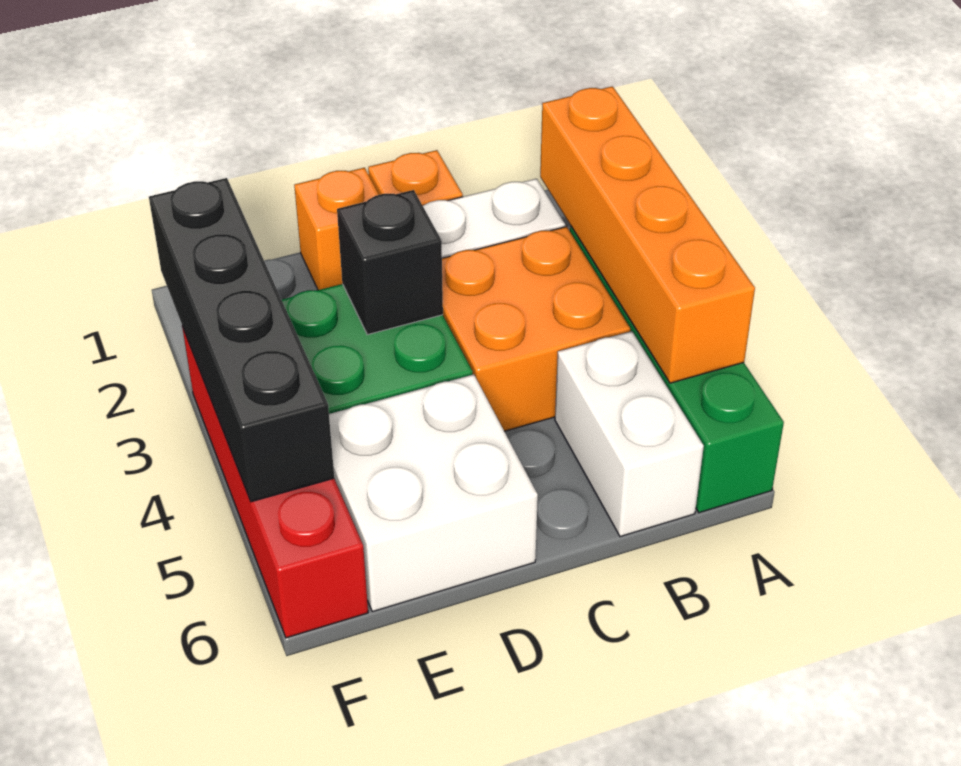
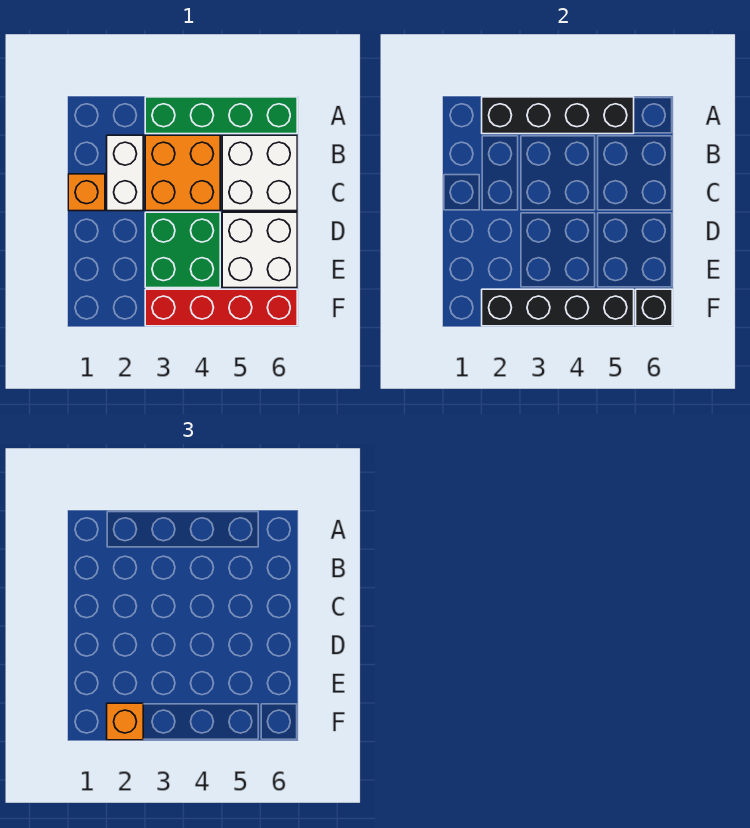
orange 1x4 brick [540,86,755,383] -> black 1x4 brick [482,97,634,134]
white 1x2 brick [555,331,704,537] -> white 2x2 brick [222,135,297,211]
orange 1x1 brick [294,168,379,290] -> orange 1x1 brick moved to [107,703,143,740]
black 1x1 brick [337,190,443,335] -> black 1x1 brick moved to [636,289,672,326]

